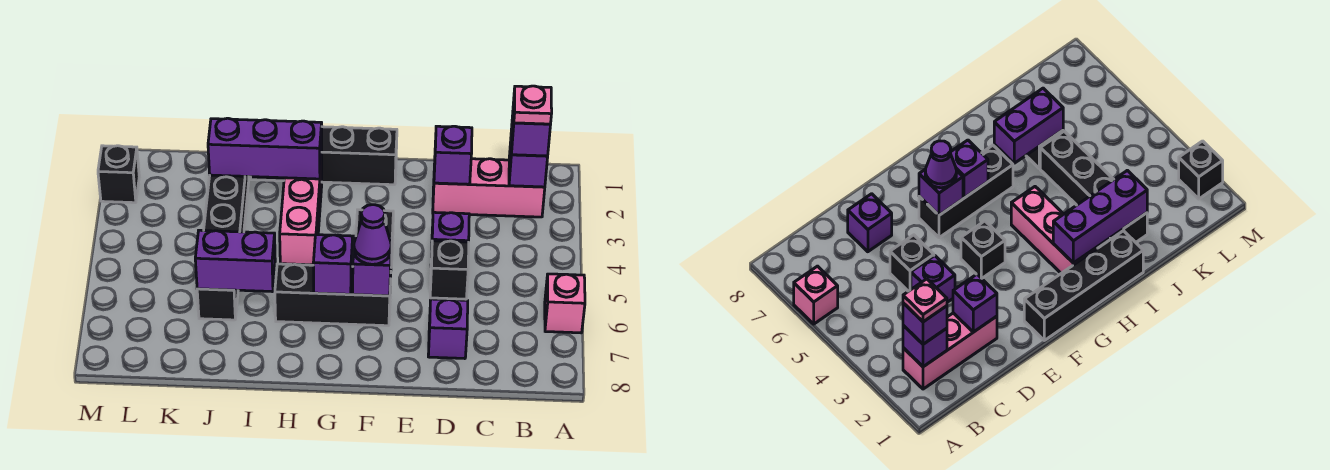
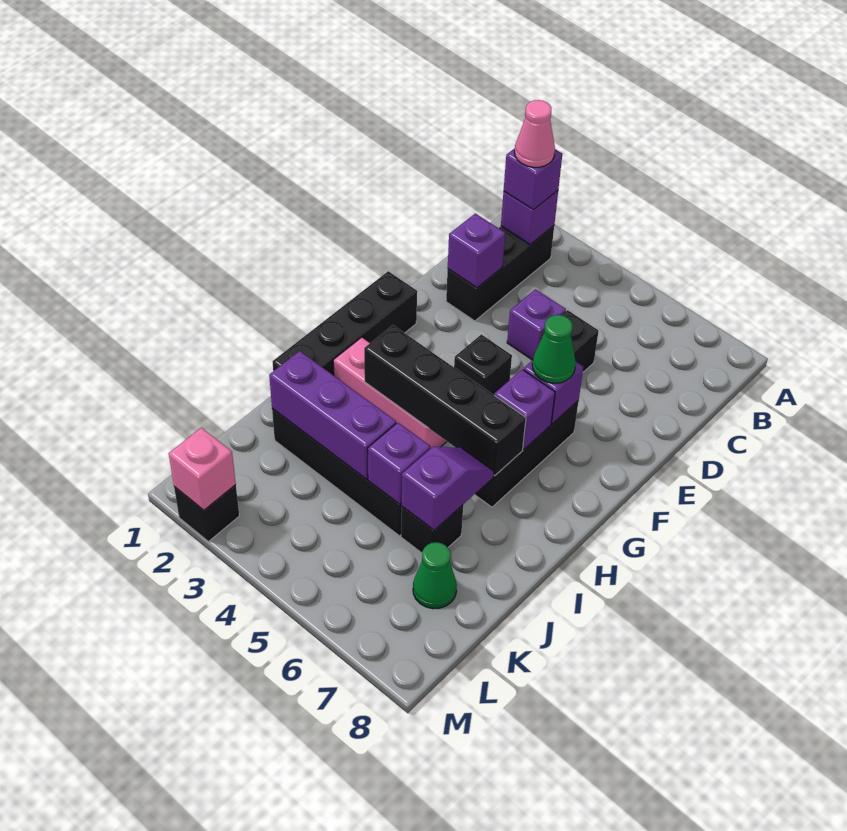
pink 1x1 brick [545,274,585,333] -> pink 1x1 brick moved to [169,428,236,510]
pink 1x3 brick [433,159,545,217] -> black 1x3 brick [446,226,554,321]
pink 1x1 plate [514,86,552,124] -> pink 1x1 cone [515,100,555,167]
purple 1x1 brick [428,299,468,359] -> purple 1x1 brick moved to [368,423,431,504]
purple 1x1 cone [354,205,391,264] -> green 1x1 cone [532,315,576,383]
purple 1x3 brick [208,118,322,179] -> purple 1x3 brick turned to [269,351,396,479]
none -> black 1x4 brick [364,325,526,476]
purple 1x2 brick [195,230,275,292] -> purple 1x2 slope [401,447,494,530]
none -> green 1x1 cone [413,542,457,609]

